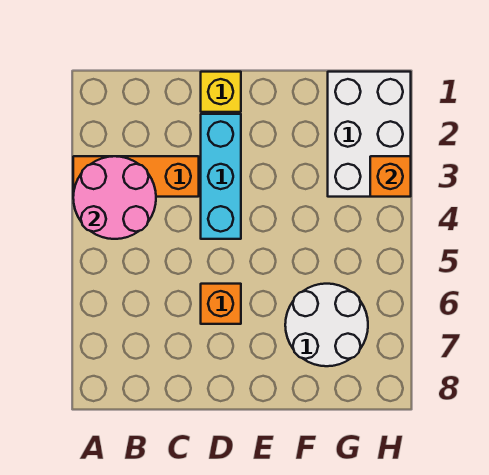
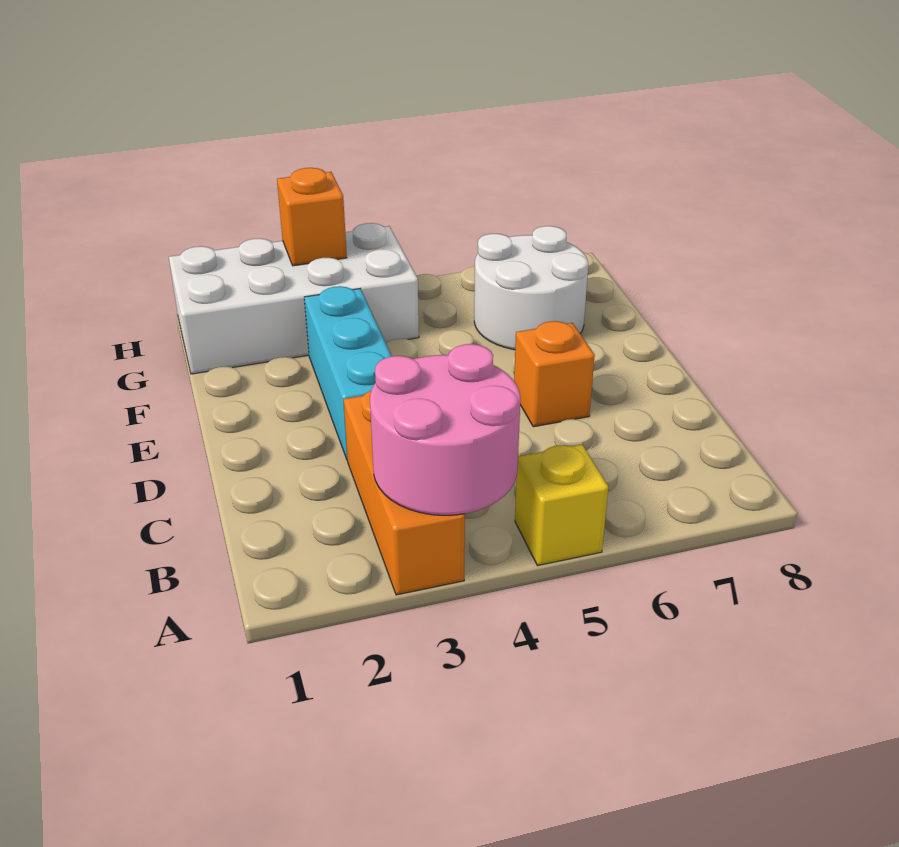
yellow 1x1 brick [201,72,241,112] -> yellow 1x1 brick moved to [515,445,608,566]
cyan 1x3 brick [201,114,241,239] -> cyan 1x3 brick turned to [304,286,392,459]
white 2x3 brick [328,72,411,197] -> white 2x4 brick [169,223,419,374]

